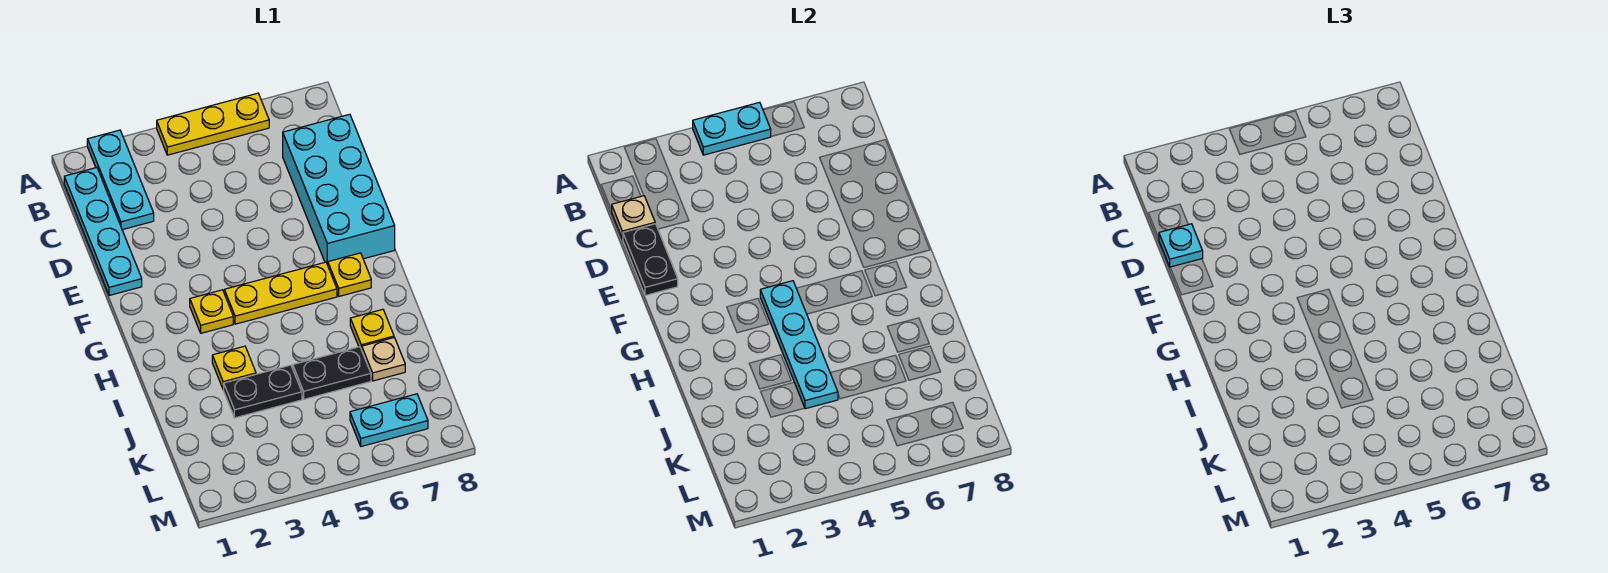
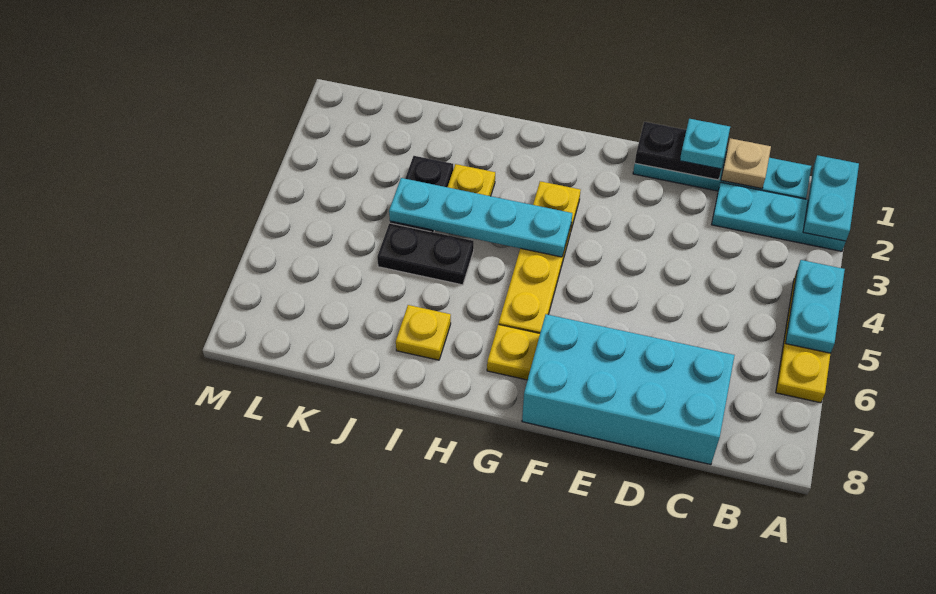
black 1x2 plate [293,347,371,399] -> black 1x2 plate turned to [377,223,474,285]
tan 1x1 plate [362,338,405,381] -> none
cyan 1x2 plate [350,394,428,446] -> cyan 1x2 plate moved to [803,155,859,241]

